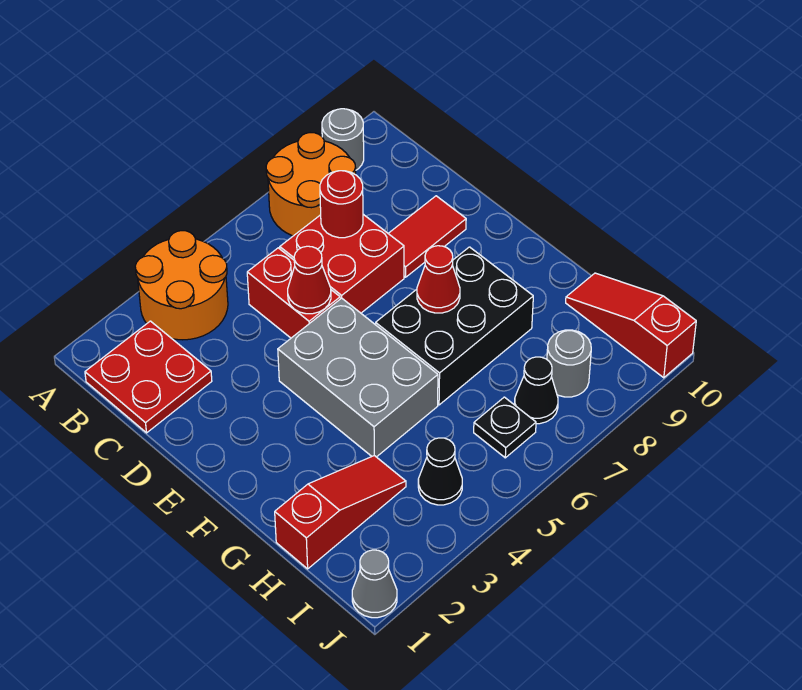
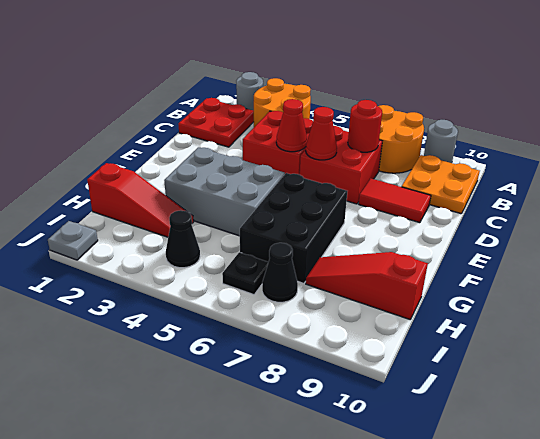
none -> orange 2x2 plate [402,155,480,214]
red 1x2 brick [247,248,340,338] -> red 2x2 brick [243,111,313,175]
grey 2x3 brick [278,298,438,457] -> grey 2x3 brick turned to [164,147,285,236]
black 2x3 brick [376,247,533,405] -> black 2x3 brick turned to [240,173,347,283]
red 1x1 cone [417,246,460,313] -> red 1x1 cone moved to [306,107,337,160]
red 1x3 slope [566,273,696,378] -> red 1x3 slope turned to [306,252,428,319]
grey 1x1 round brick [547,330,591,397] -> grey 1x1 round brick moved to [236,72,263,111]
grey 1x1 cone [352,550,397,618] -> grey 1x1 plate [48,221,98,260]

